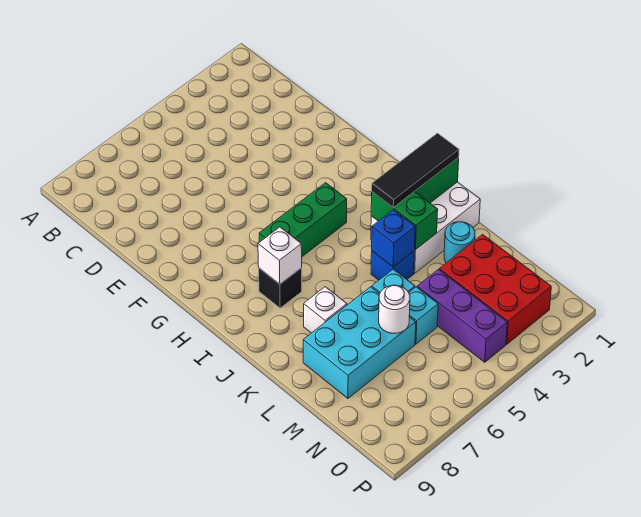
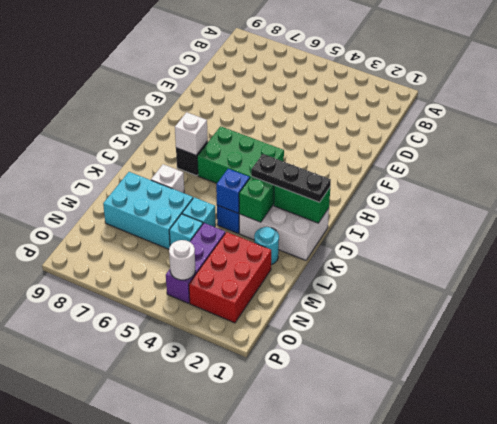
green 1x3 brick [259,183,347,256] -> green 2x3 brick [197,126,284,183]
black 1x3 tile [372,133,459,208] -> black 1x3 plate [251,154,331,202]
white 1x1 round brick [379,285,410,333] -> white 1x1 round brick moved to [169,240,195,280]

